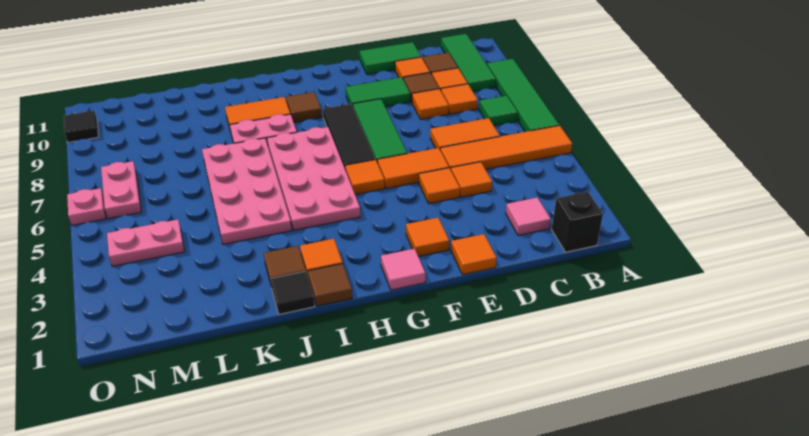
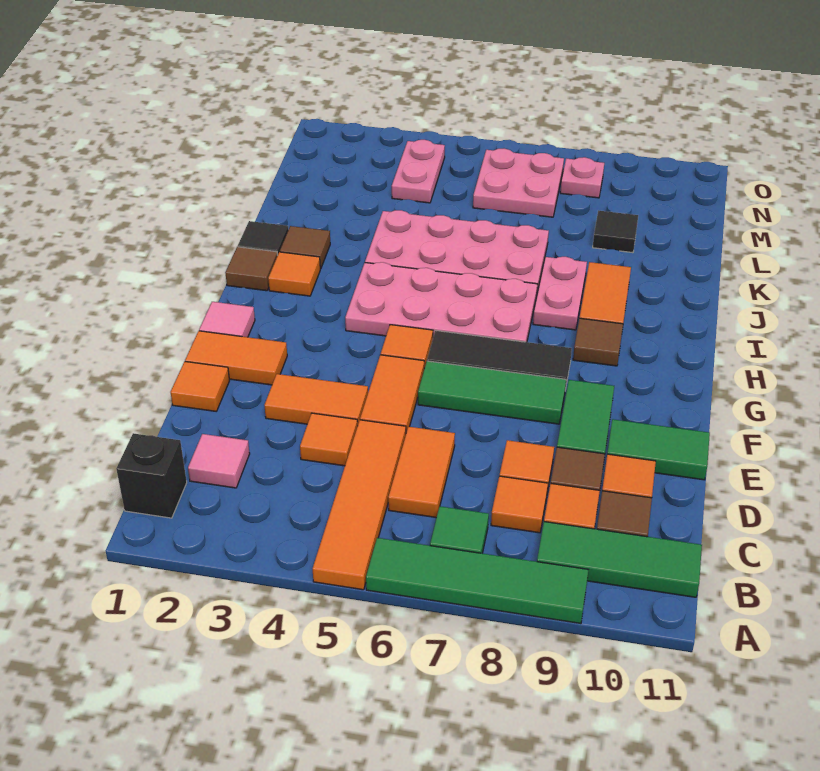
green 1x2 tile [360,42,421,75] -> green 1x2 tile turned to [607,419,710,480]
orange 1x1 tile [419,168,460,204] -> orange 1x2 tile [264,374,368,426]
orange 1x1 tile [406,218,449,256] -> orange 1x2 tile [185,331,287,385]
pink 1x2 plate [101,161,141,219] -> pink 2x2 plate [473,149,564,217]
pink 1x1 plate [67,188,106,225] -> pink 1x1 plate moved to [560,157,604,198]
black 1x1 tile [64,111,99,142] -> black 1x1 tile moved to [593,211,638,253]

